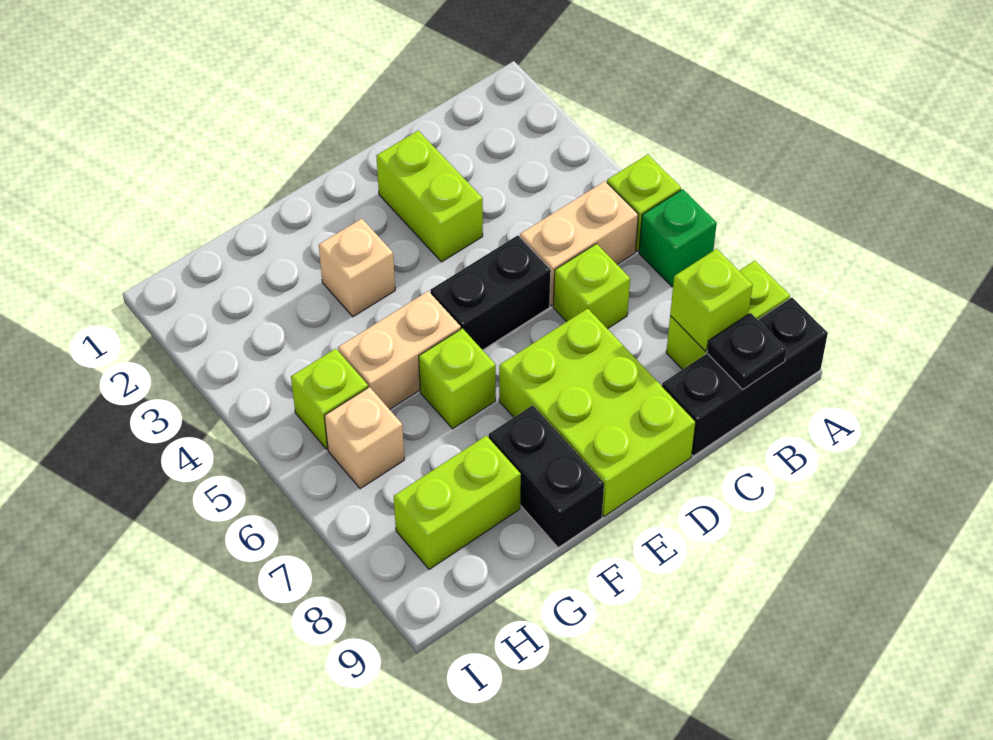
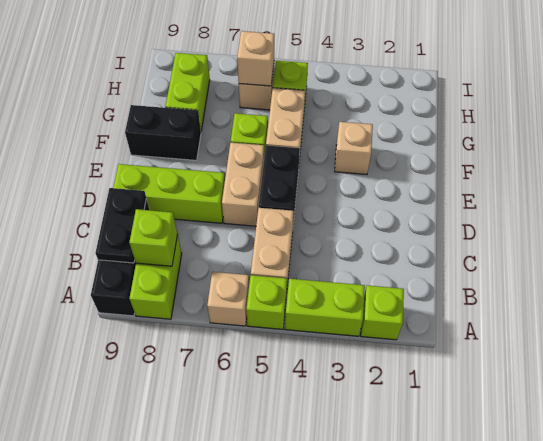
green 1x1 brick [639,189,717,287] -> tan 1x1 brick [207,272,249,326]
black 1x1 plate [707,313,787,389] -> black 1x2 plate [96,188,146,263]
lime 1x1 brick [553,244,630,329] -> lime 1x1 brick moved to [361,285,404,340]
lime 1x2 brick [376,131,483,262] -> lime 1x2 brick moved to [285,279,365,336]
none -> tan 1x2 brick [222,143,264,226]
lime 2x3 brick [499,308,696,517] -> lime 1x3 brick [113,164,225,223]
none -> tan 1x1 brick [237,31,274,86]

